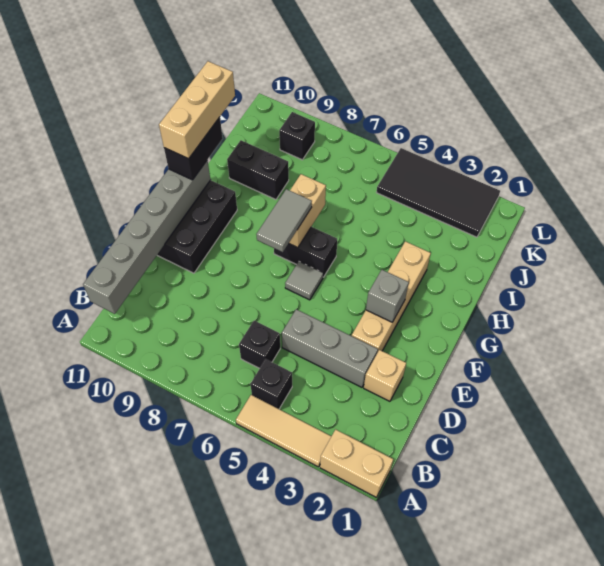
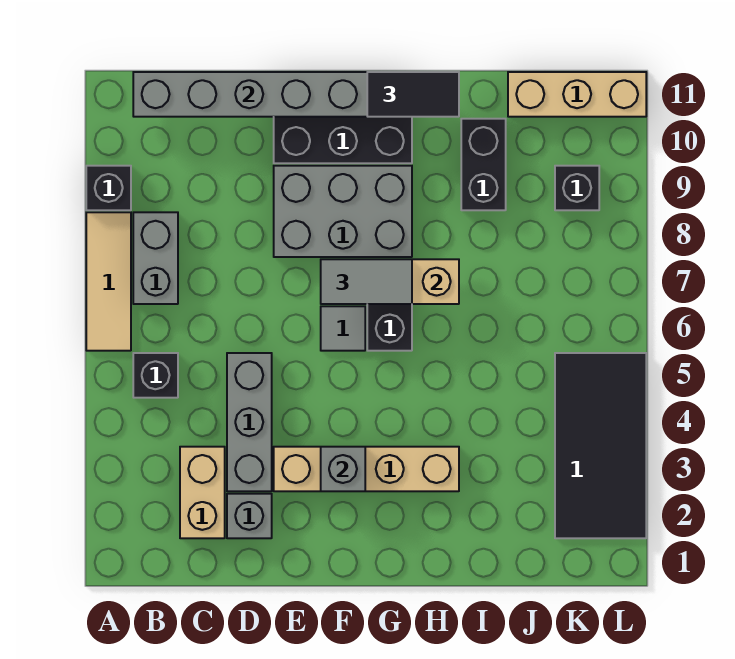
tan 1x2 brick [320,429,393,497] -> tan 1x2 brick moved to [180,447,225,538]
tan 1x3 tile [236,395,331,467] -> tan 1x3 tile moved to [86,212,131,351]
none -> grey 1x2 brick [133,212,178,304]
black 1x1 brick [239,321,280,368] -> black 1x1 brick moved to [86,166,131,210]
tan 1x1 brick [364,350,406,401] -> grey 1x1 brick [227,494,272,538]
none -> grey 2x3 brick [274,166,412,257]
black 1x2 brick [164,117,223,180] -> black 1x2 tile [367,72,459,117]
tan 1x3 brick [159,61,235,159] -> tan 1x3 brick moved to [508,72,646,117]

